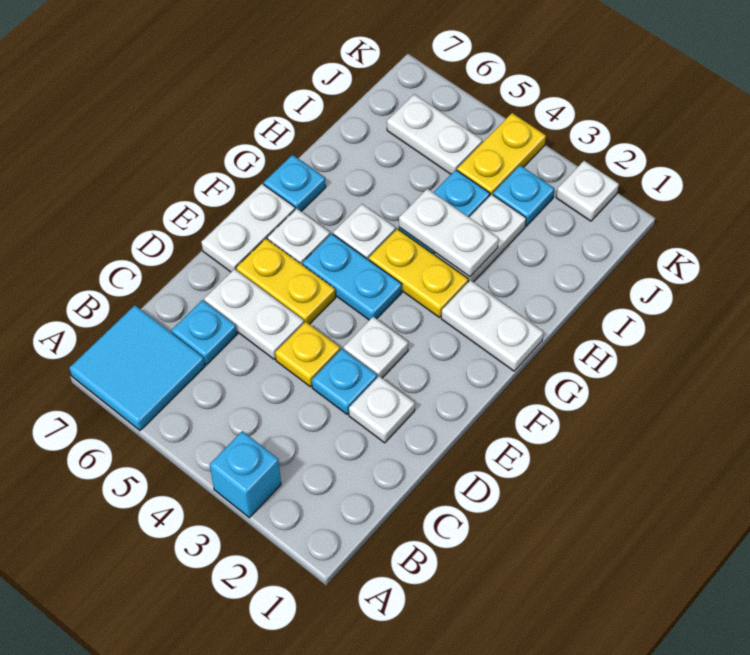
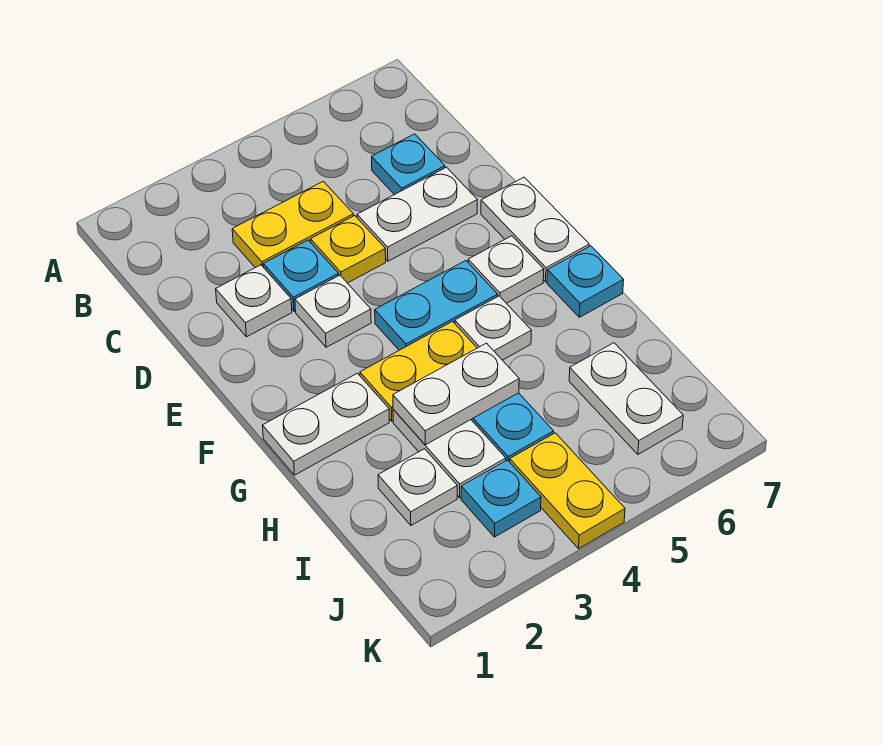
cyan 1x1 brick [210,431,281,518] -> none
cyan 2x2 tile [69,305,205,430] -> none
yellow 1x2 plate [236,239,335,324] -> yellow 1x2 plate moved to [232,181,353,268]
white 1x2 plate [387,94,482,174] -> white 1x2 plate turned to [569,343,683,454]
white 1x1 plate [556,161,619,221] -> white 1x1 plate moved to [378,449,457,525]

